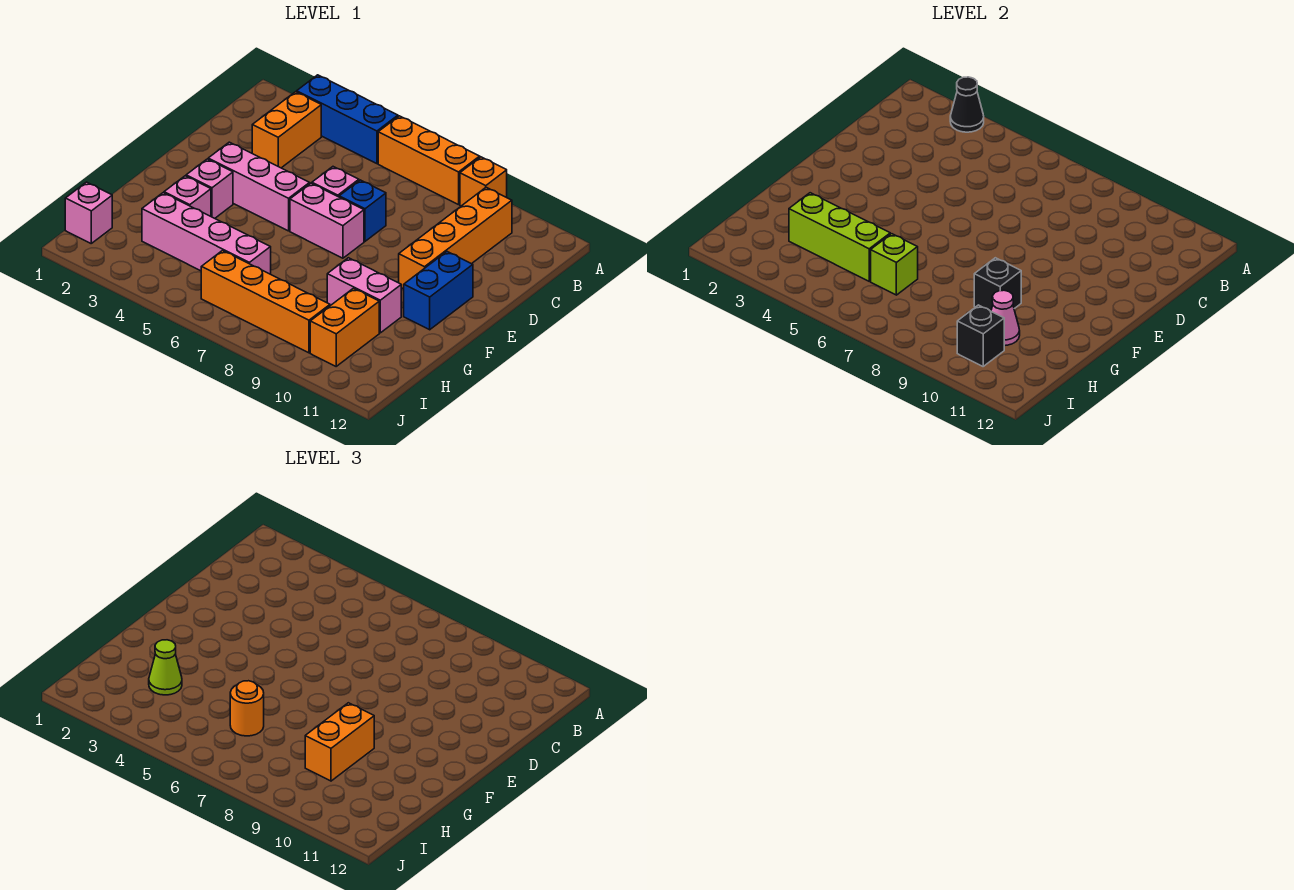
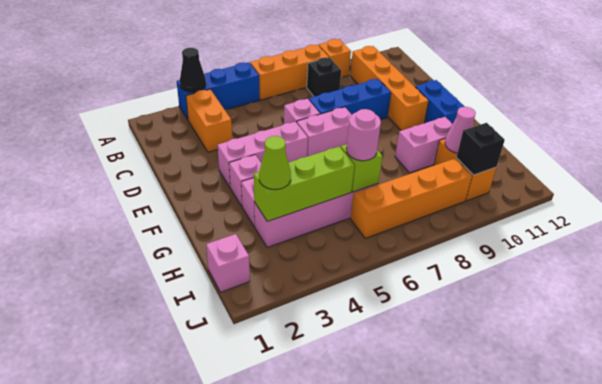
blue 1x1 brick [339,180,386,241] -> blue 1x3 brick [309,79,391,120]
black 1x1 brick [974,258,1021,311] -> black 1x1 brick moved to [307,58,341,97]
orange 1x2 brick [305,703,374,781] -> none
orange 1x1 round brick [230,681,264,736] -> pink 1x1 round brick [346,109,381,161]

